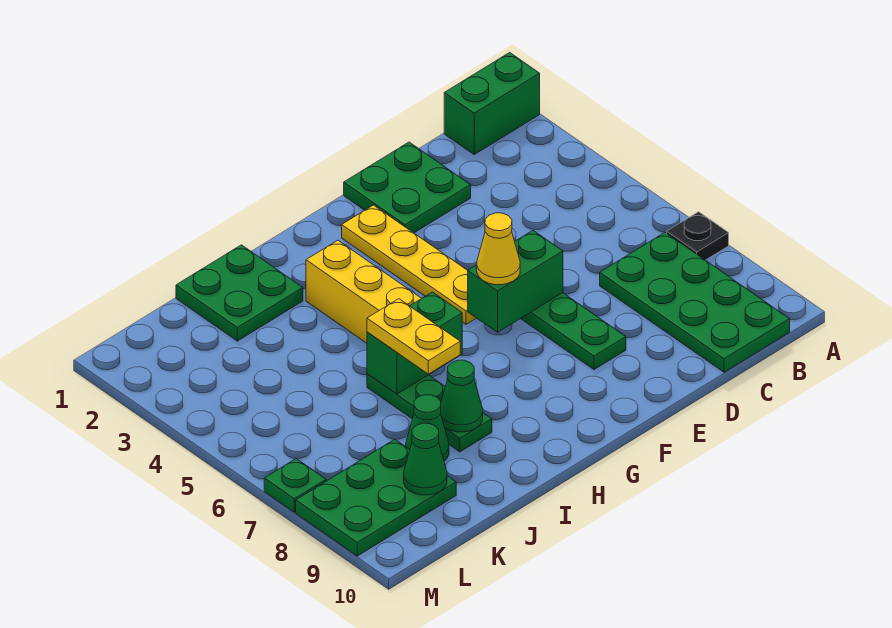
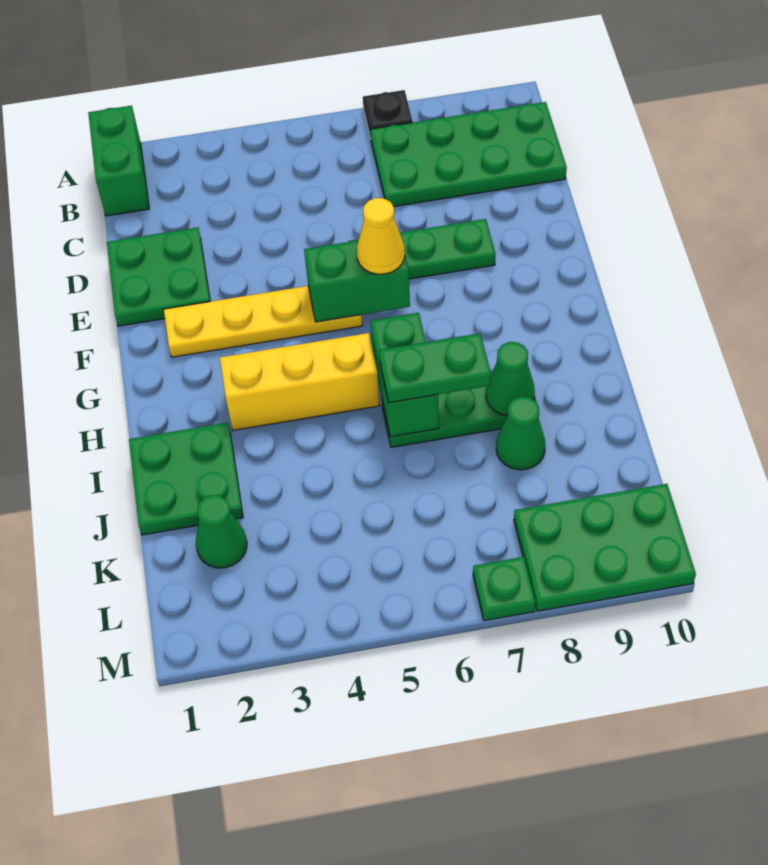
green 1x2 brick [468,231,563,332] -> green 1x2 brick turned to [304,241,410,322]
yellow 1x2 plate [367,299,460,374] -> green 1x2 plate [379,333,491,403]
green 2x3 plate [296,439,456,556] -> green 2x3 plate turned to [514,484,696,611]
green 1x1 cone [404,423,447,495] -> green 1x1 cone moved to [196,495,247,568]

